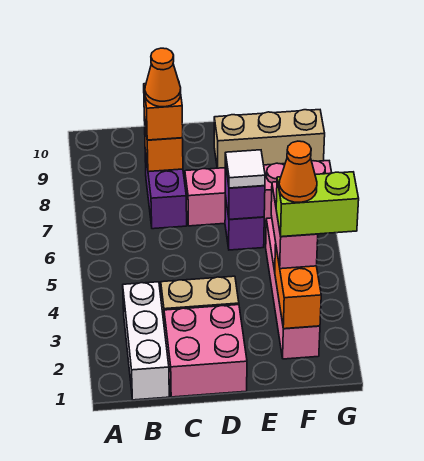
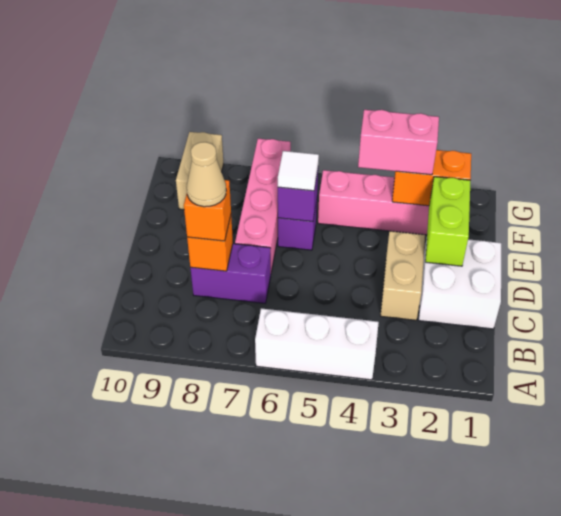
white 1x3 brick [123,282,169,400] -> white 1x3 brick moved to [255,308,379,380]
pink 2x2 brick [164,305,247,397] -> white 2x2 brick [419,239,501,329]
orange 1x1 cone [145,48,181,107] -> tan 1x1 cone [187,142,226,207]
tan 1x3 brick [214,110,325,168] -> tan 1x2 brick [176,132,224,210]
lime 1x2 brick [276,172,359,237] -> lime 1x2 brick moved to [425,177,471,266]
orange 1x1 cone [279,141,317,202] -> none

